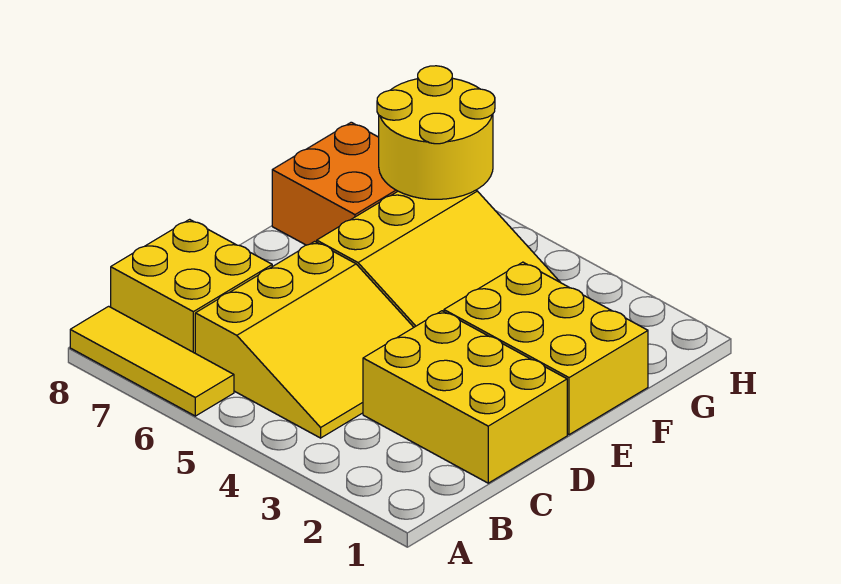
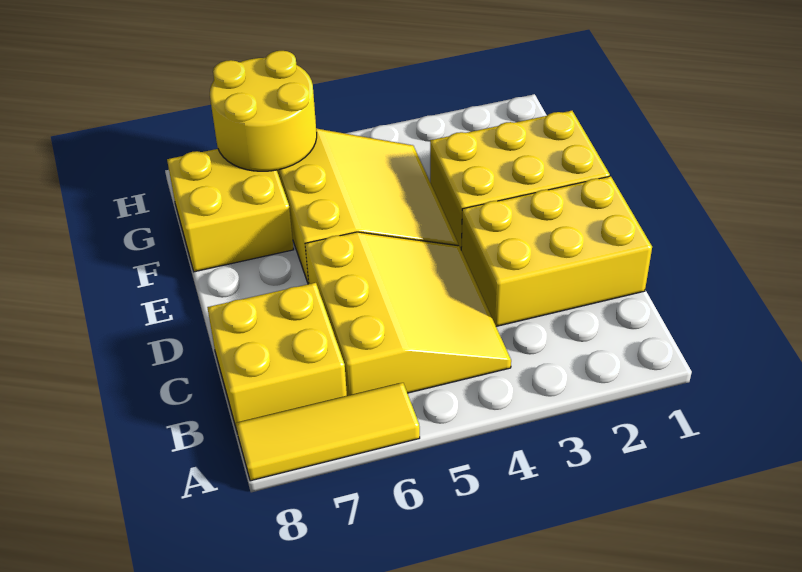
orange 2x2 brick [272,122,398,245] -> yellow 2x2 brick [167,149,294,272]

